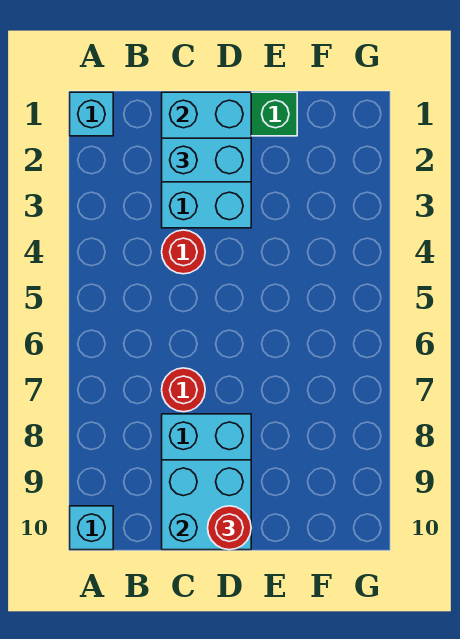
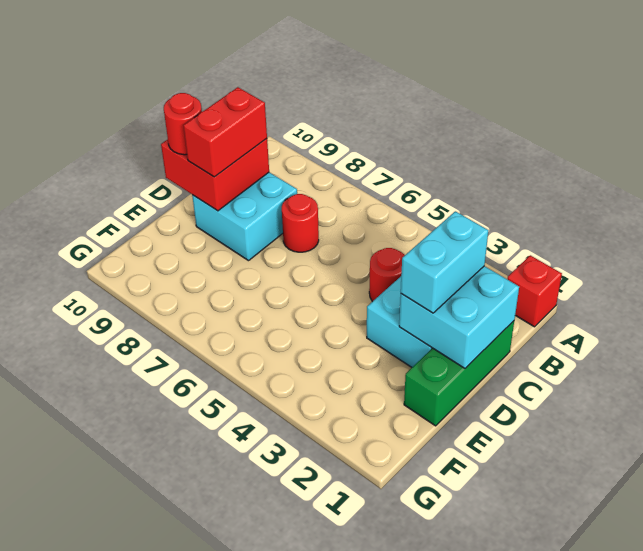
cyan 1x1 brick [70,92,113,136] -> red 1x1 brick [507,255,562,327]
cyan 1x1 brick [70,506,113,550] -> none
cyan 2x2 brick [162,460,251,550] -> red 2x2 brick [161,139,269,211]
none -> red 1x2 brick [183,87,267,177]

